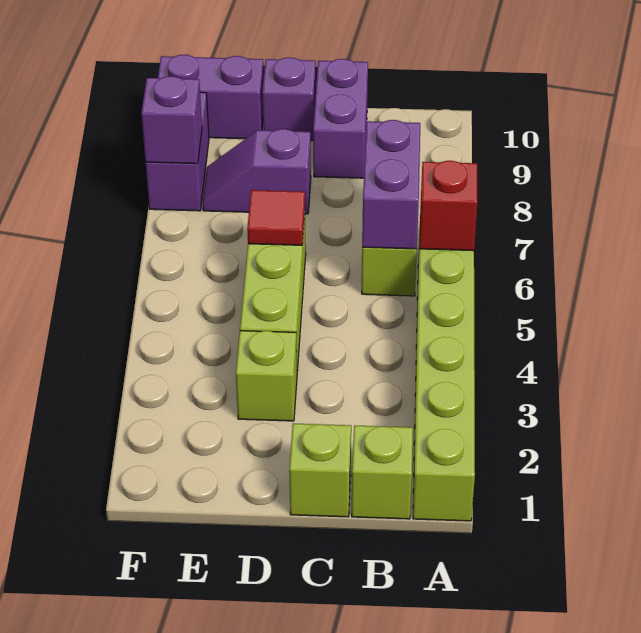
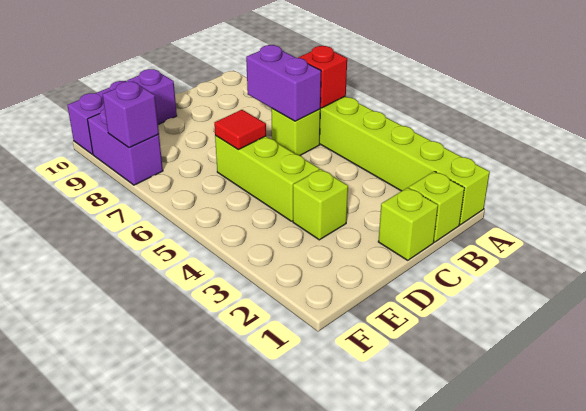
purple 1x2 brick [313,59,368,178] -> none
purple 1x2 slope [203,129,311,214] -> none

